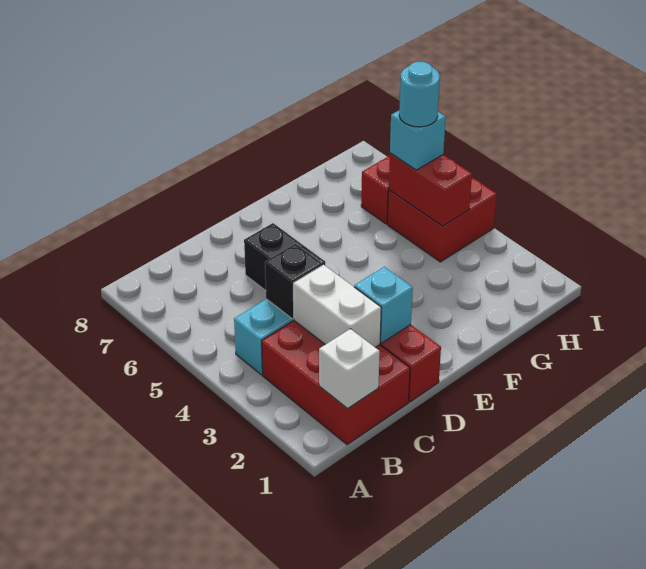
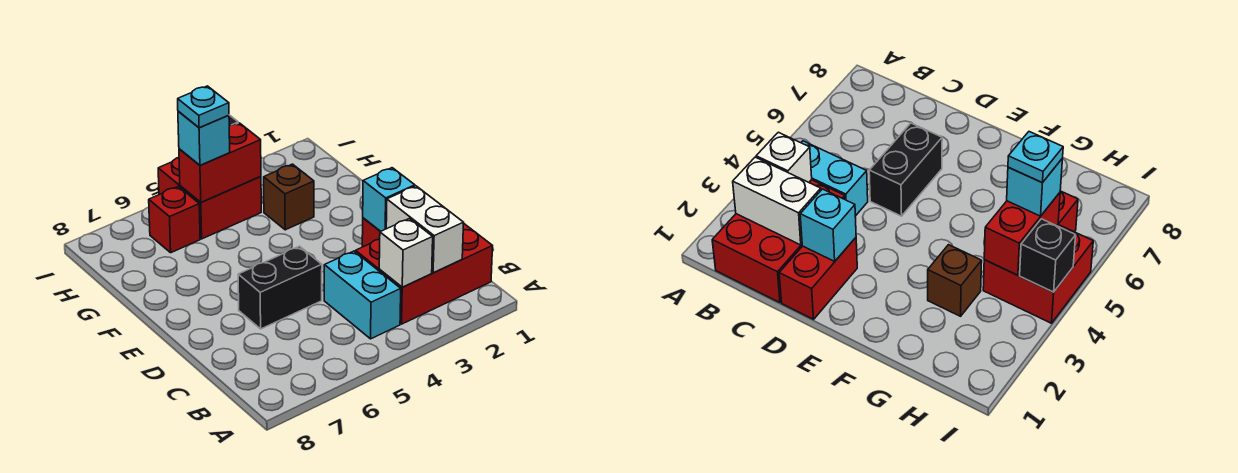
white 1x1 brick [319,329,380,409] -> white 1x1 brick moved to [379,218,433,287]
white 1x2 brick [293,265,381,347] -> white 1x2 brick turned to [386,186,464,273]
black 1x1 brick [265,244,322,319] -> black 1x1 brick moved to [1020,219,1076,292]
none -> brown 1x1 brick [264,164,314,230]
cyan 1x1 round brick [399,62,440,127] -> cyan 1x1 plate [178,86,229,128]

